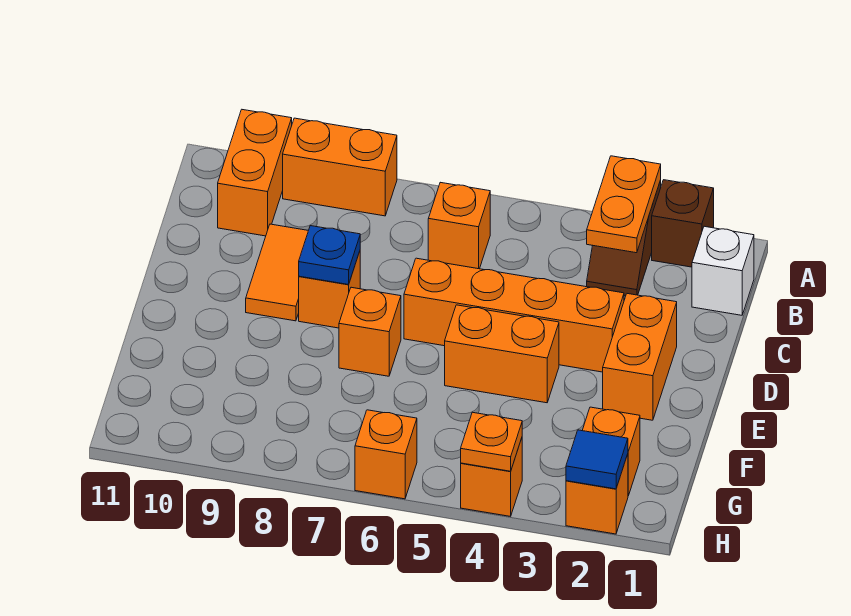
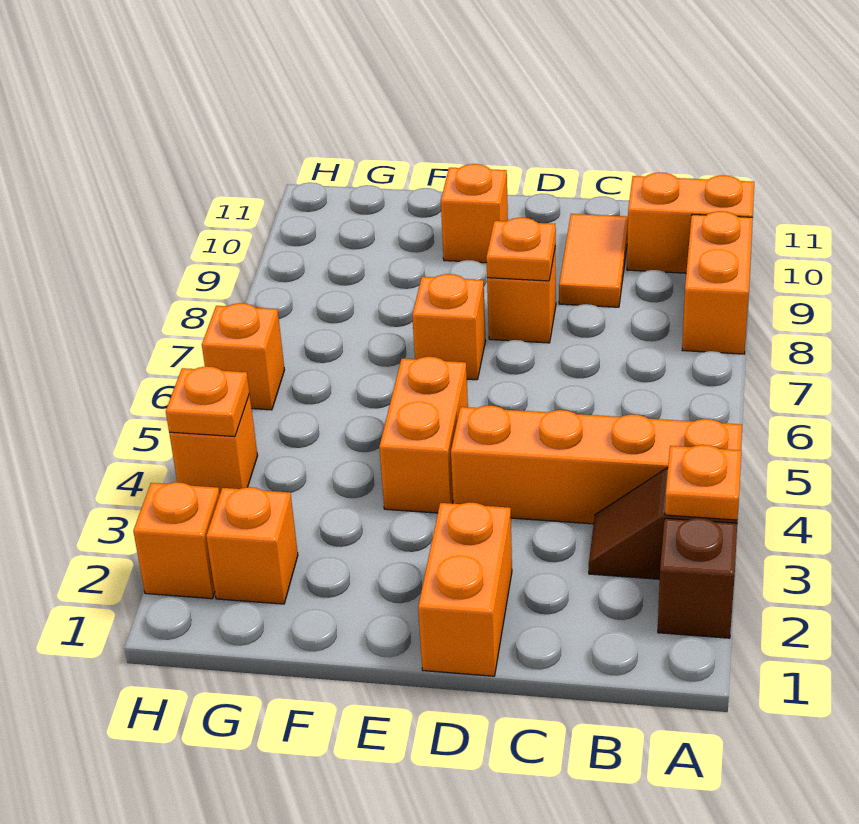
orange 1x2 plate [587,156,661,253] -> orange 1x1 plate [665,445,741,520]
white 1x1 brick [692,226,754,315] -> none
orange 1x1 brick [428,182,490,269] -> orange 1x1 brick moved to [441,164,508,263]
orange 1x2 tile [246,224,308,321] -> orange 1x2 tile turned to [559,214,628,307]
orange 1x2 brick [603,294,677,420] -> orange 1x2 brick turned to [418,502,512,676]
orange 1x4 brick [404,258,624,372] -> orange 1x4 brick turned to [451,406,742,524]
blue 1x1 plate [299,226,360,285] -> orange 1x1 plate [486,218,556,281]
blue 1x1 tile [566,430,628,489] -> none

